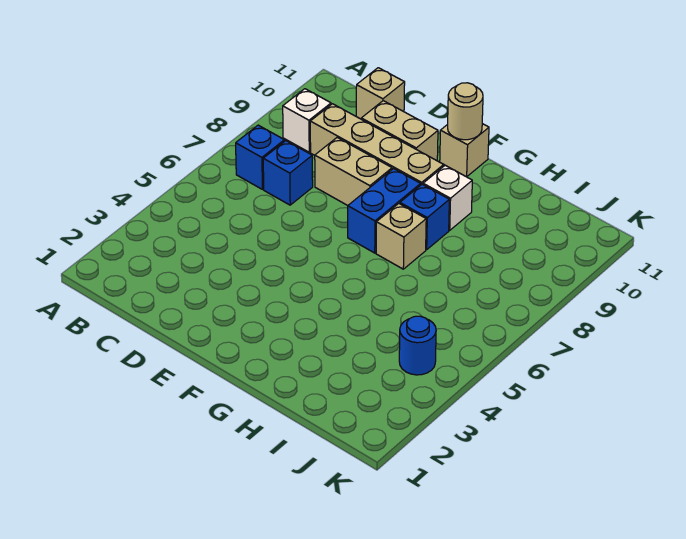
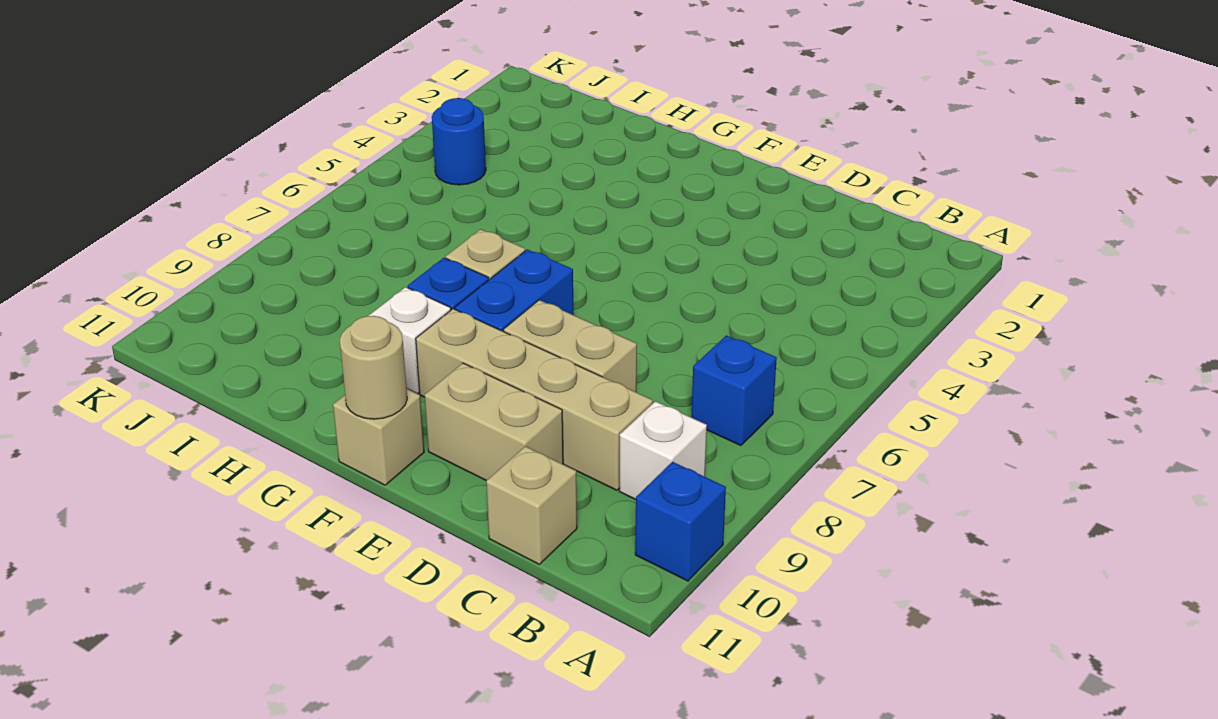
blue 1x1 brick [263,141,313,205] -> blue 1x1 brick moved to [635,462,726,581]

